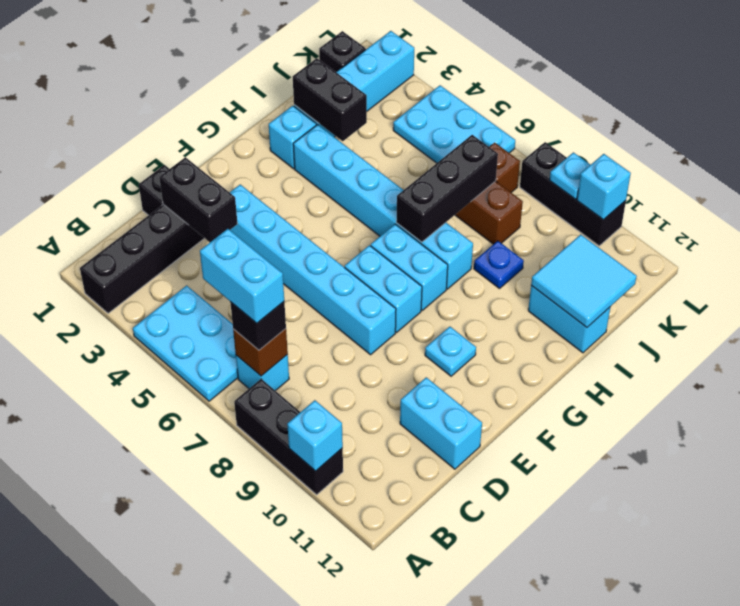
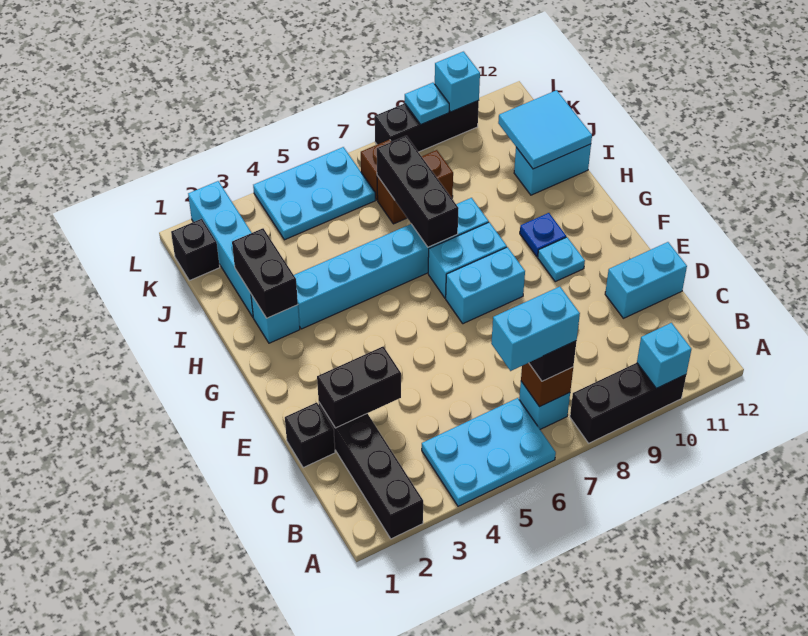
cyan 1x6 brick [230,185,396,355] -> none
black 1x2 brick [293,58,367,141] -> black 1x2 brick turned to [232,228,298,318]
blue 1x1 plate [474,241,524,289] -> blue 1x1 plate moved to [520,213,566,257]

